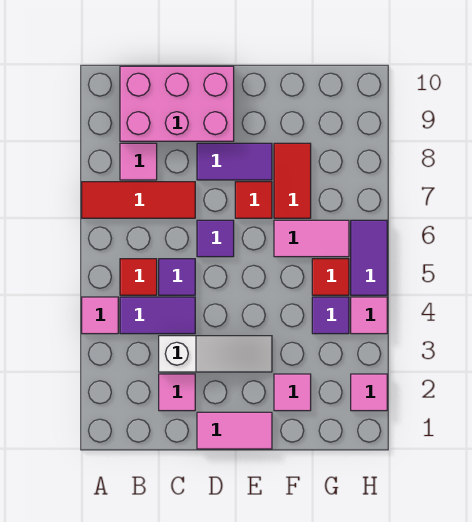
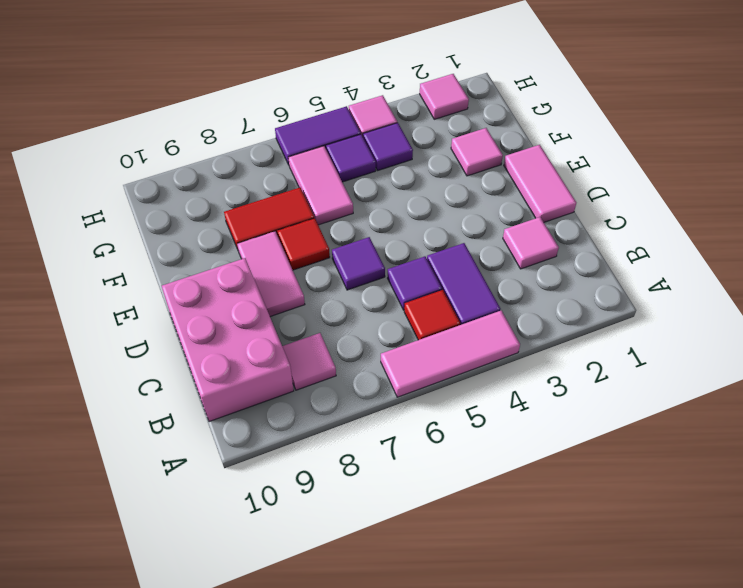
pink 1x1 tile [82,297,118,334] -> pink 1x3 tile [381,311,520,397]
red 1x3 tile [82,182,195,218] -> none
white 1x3 slope [159,336,272,372] -> none
purple 1x2 tile [197,143,272,180] -> pink 1x2 tile [237,231,305,317]
red 1x1 tile [312,259,349,295] -> purple 1x1 tile [326,134,376,182]

